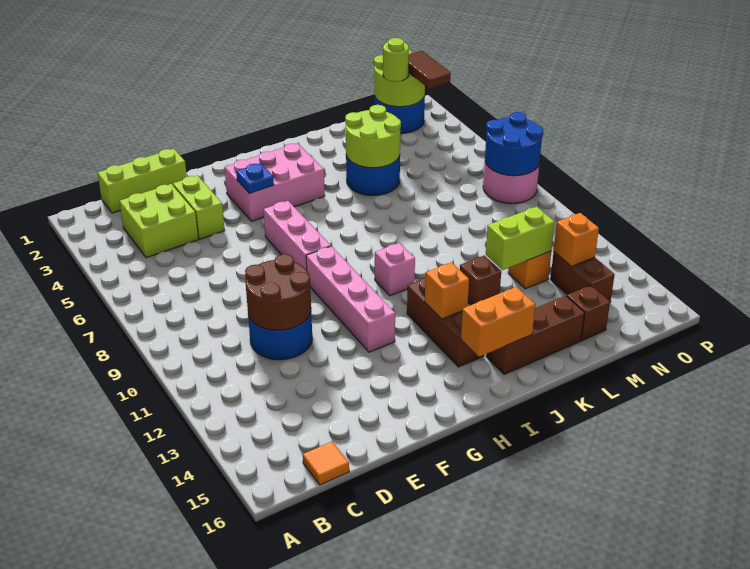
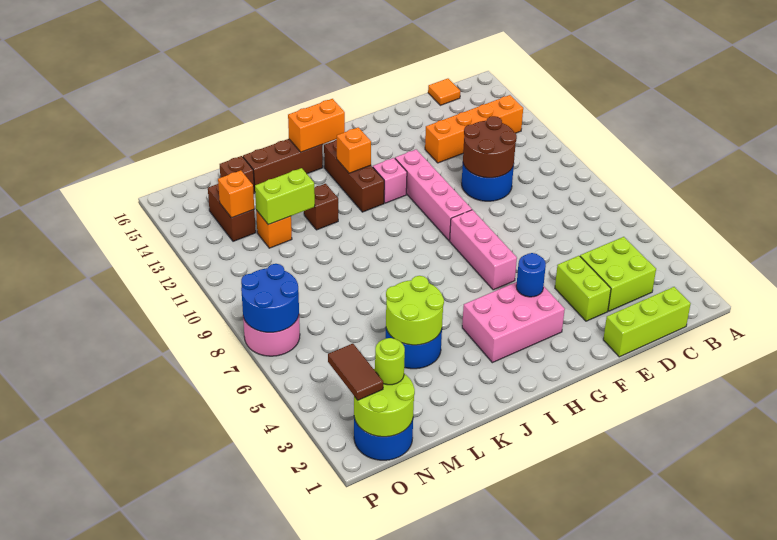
none -> orange 1x4 brick [425,95,523,163]
blue 1x1 plate [236,163,274,194] -> blue 1x1 round brick [516,253,546,297]
pink 1x1 brick [375,243,415,296] -> pink 1x1 brick moved to [373,158,407,203]

